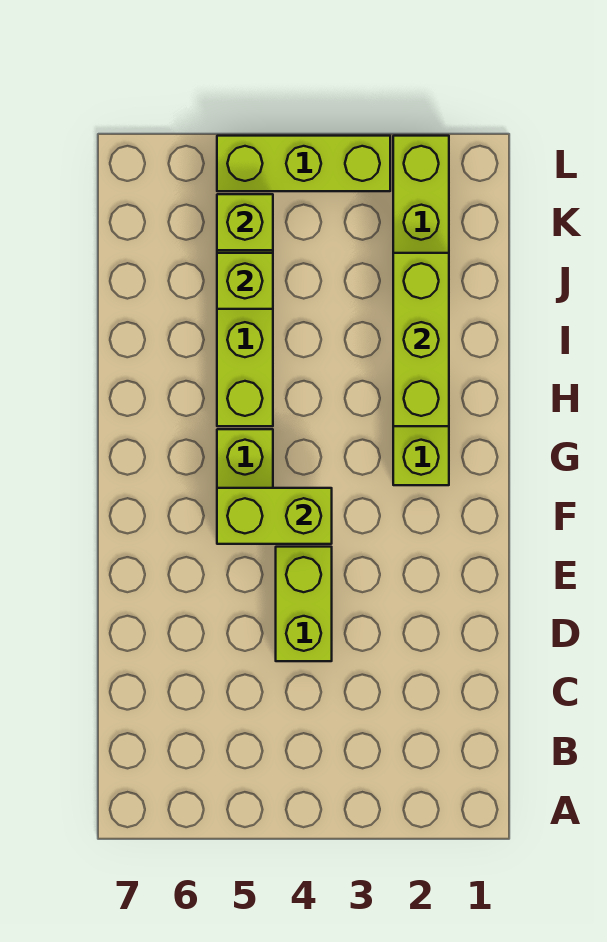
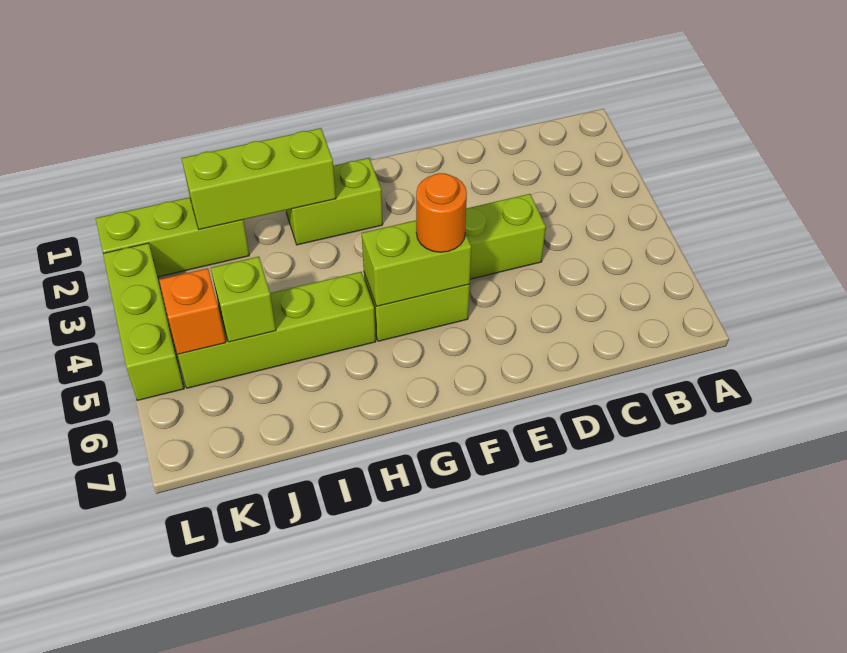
lime 1x2 brick [217,488,332,544] -> lime 1x2 brick turned to [362,220,471,306]
none -> orange 1x1 round brick [416,173,467,252]
lime 1x1 brick [217,194,273,250] -> orange 1x1 brick [159,268,226,354]

